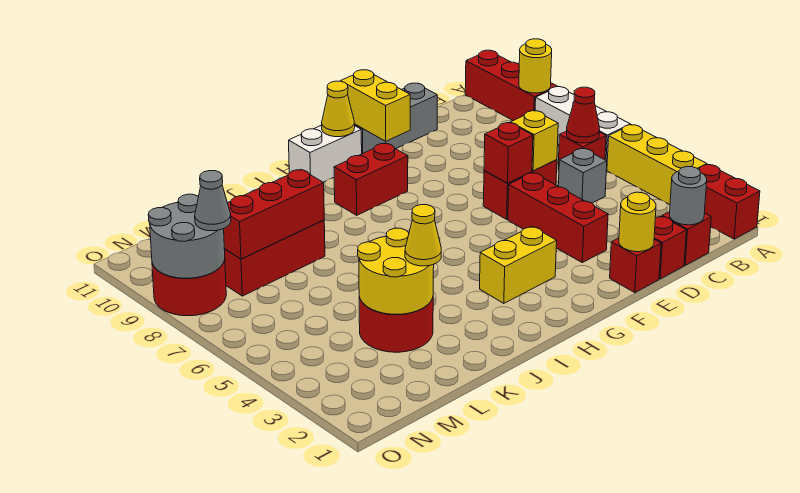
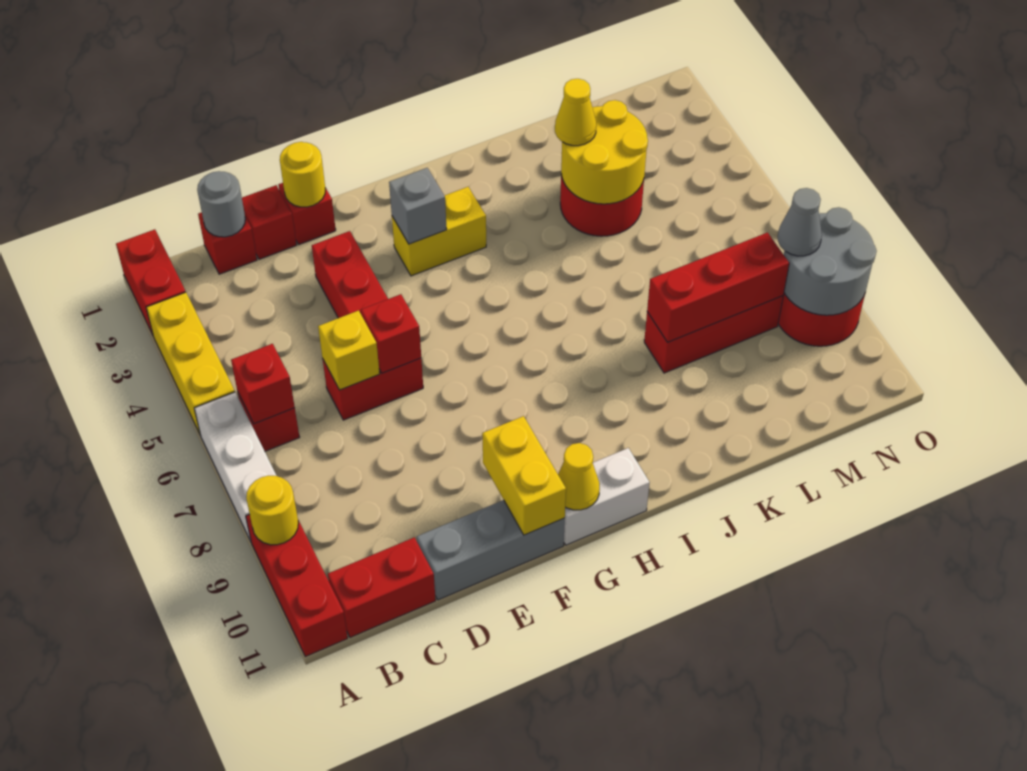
red 1x1 cone [567,87,600,143] -> red 1x1 brick [231,344,295,424]
grey 1x1 brick [558,149,607,203] -> grey 1x1 brick moved to [389,168,447,244]
red 1x2 brick [334,143,408,215] -> red 1x2 brick moved to [328,537,436,638]

